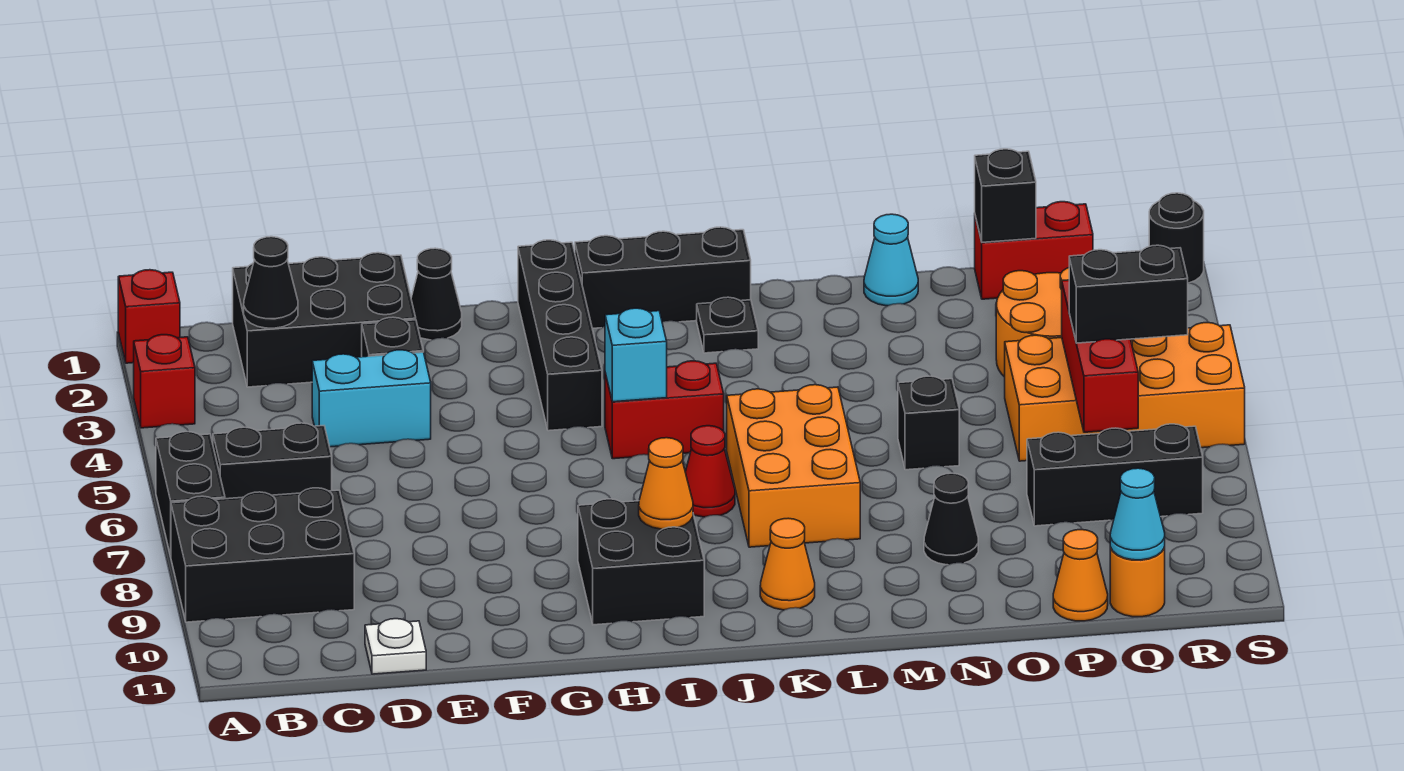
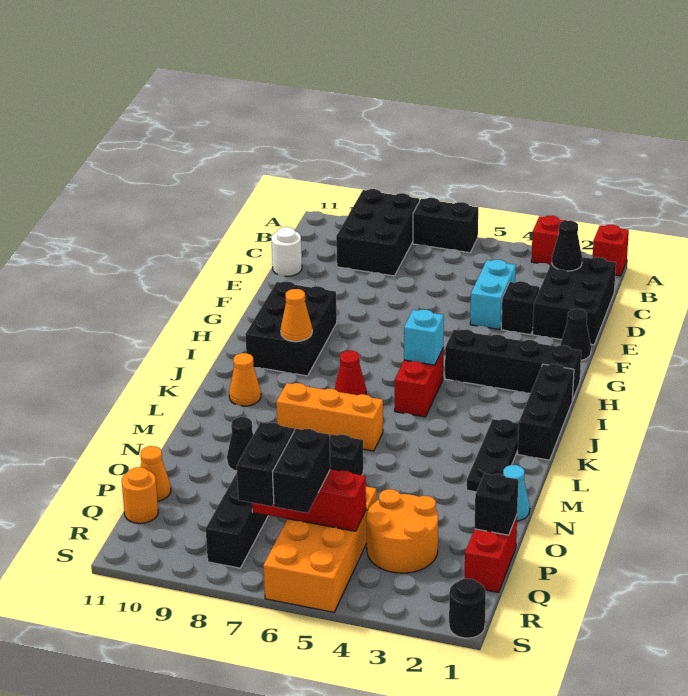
black 1x2 brick [213,423,332,499] -> black 1x2 brick moved to [237,422,294,506]
white 1x1 plate [365,619,426,674] -> white 1x1 round brick [271,227,302,276]
black 2x2 brick [578,499,704,625] -> black 2x3 brick [245,282,337,376]
black 1x1 plate [697,297,758,353] -> black 1x3 plate [467,419,519,492]
orange 2x3 brick [727,385,860,547] -> orange 1x3 brick [276,383,383,451]
cyan 1x1 cone [1110,468,1165,560] -> none

